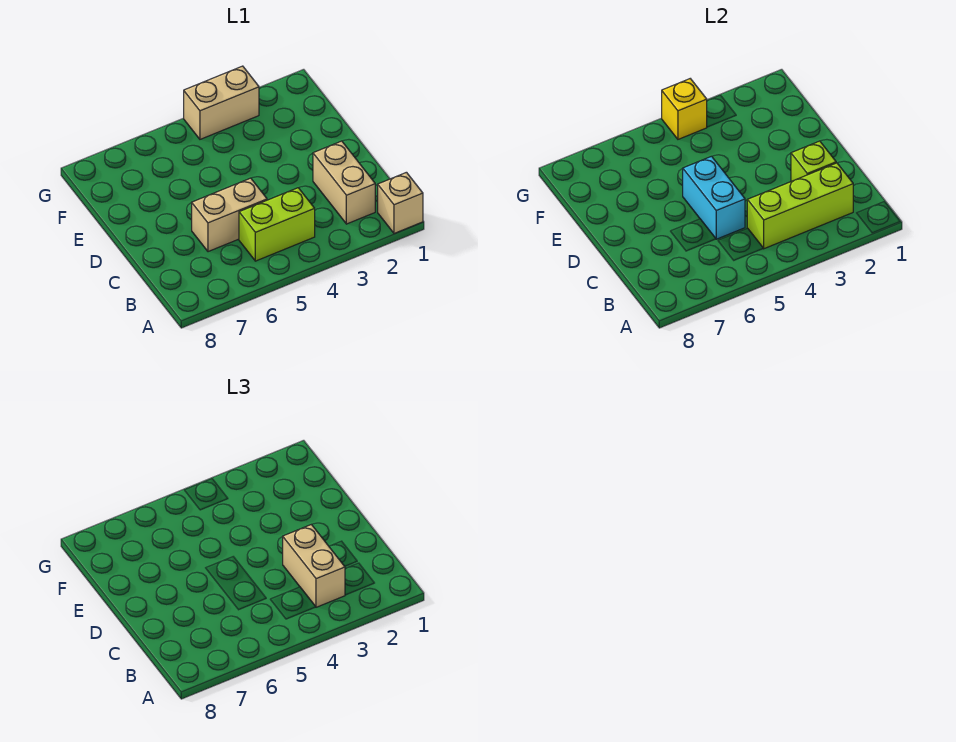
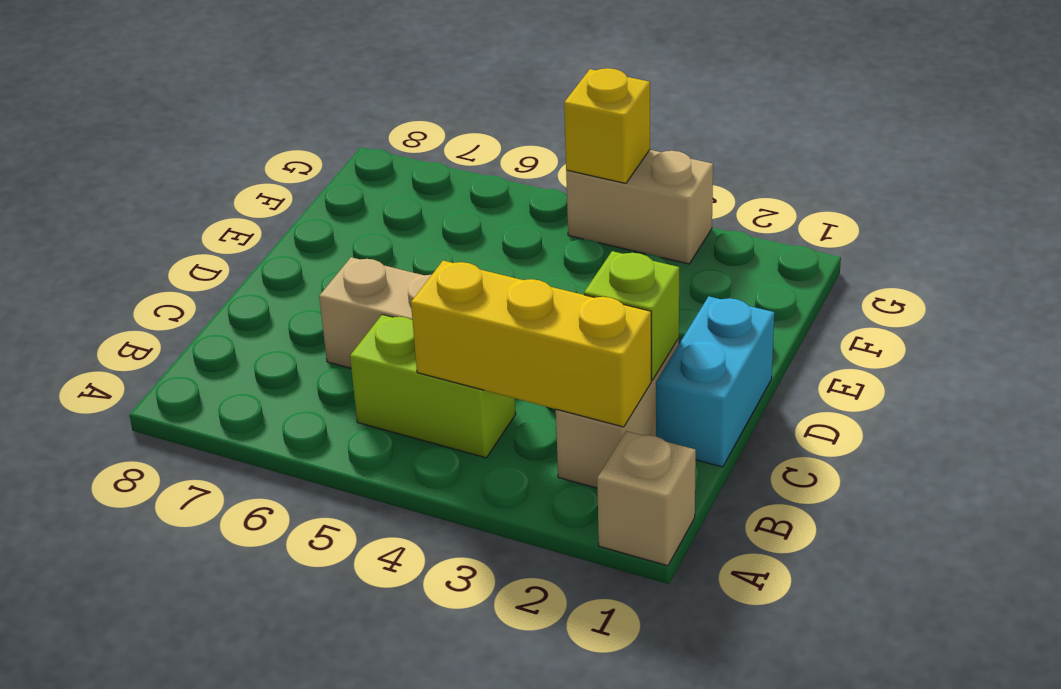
lime 1x3 brick [747,163,853,249] -> yellow 1x3 brick [411,261,651,427]
tan 1x2 brick [283,525,345,607] -> none
cyan 1x2 brick [683,156,745,239] -> cyan 1x2 brick moved to [656,296,774,467]

